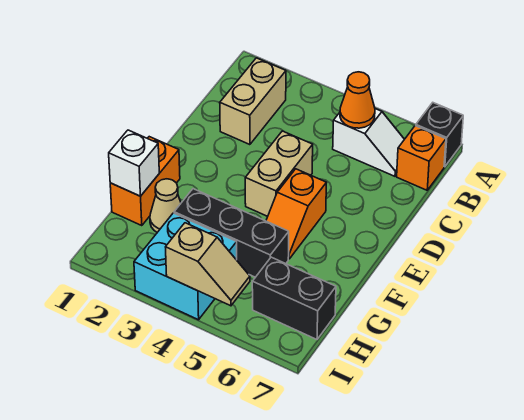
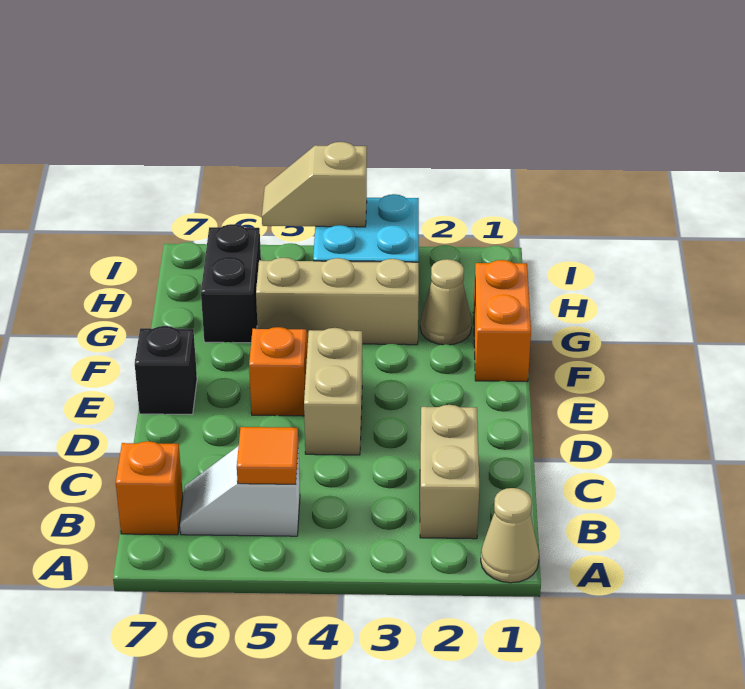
none -> tan 1x1 cone [481,488,539,583]
black 1x1 brick [416,103,463,167] -> black 1x1 brick moved to [135,326,197,415]
orange 1x1 cone [340,72,375,128] -> orange 1x1 tile [237,427,298,484]
white 1x1 brick [109,130,159,196] -> none
black 1x3 brick [174,189,289,277] -> tan 1x3 brick [256,258,419,345]
black 1x2 brick [252,257,336,339] -> black 1x2 brick turned to [201,224,261,343]

